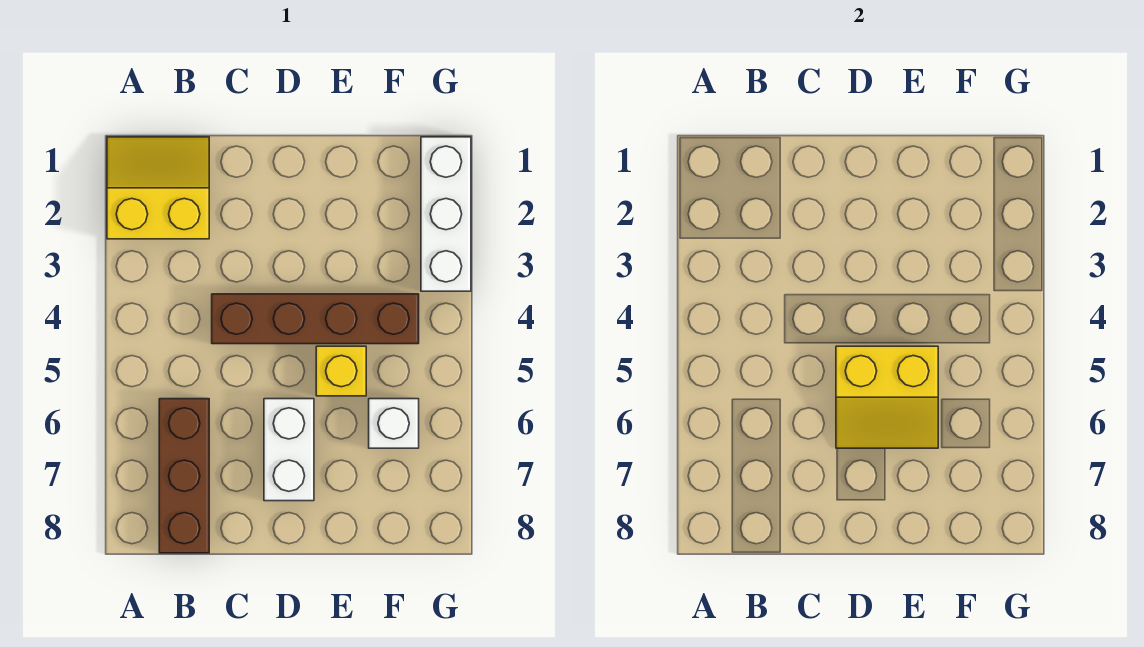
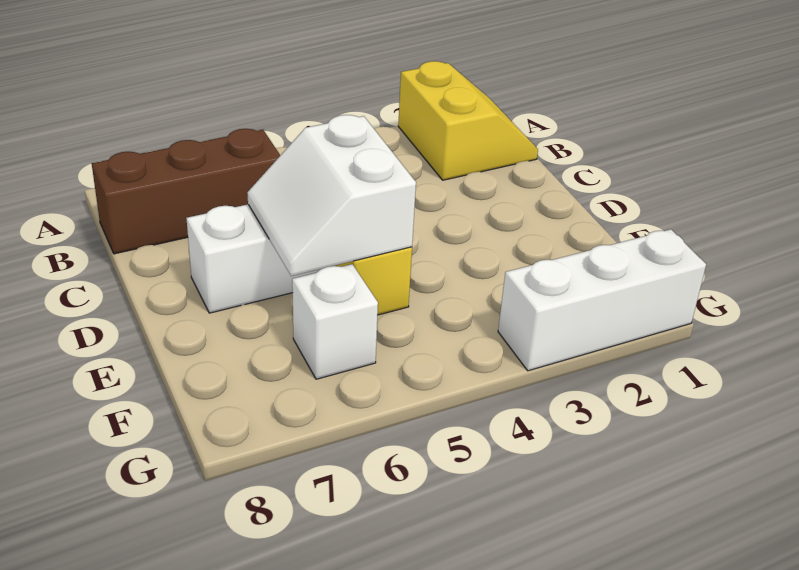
brown 1x4 brick [212,294,419,344] -> none
yellow 2x2 slope [836,346,938,448] -> white 2x2 slope [247,115,416,276]

